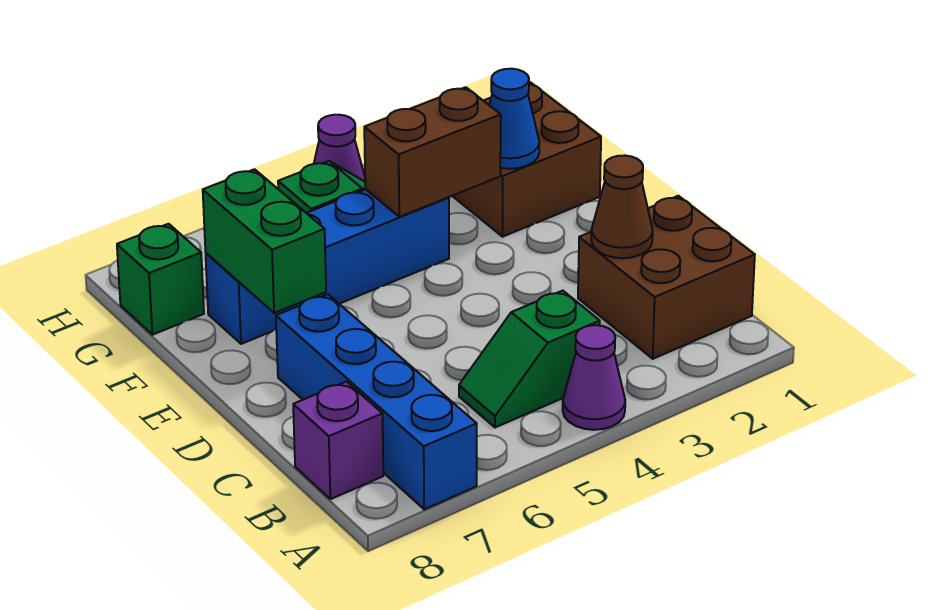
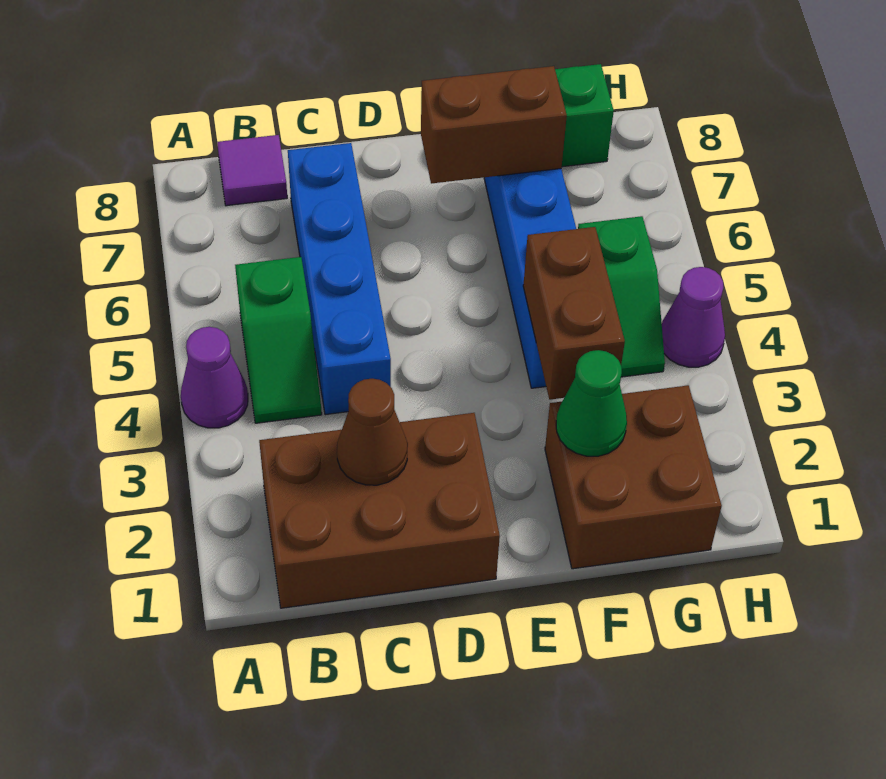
blue 1x4 brick [276,294,477,509] -> blue 1x4 brick turned to [288,143,391,415]
brown 2x2 brick [578,196,755,359] -> brown 2x3 brick [259,413,500,608]
green 1x2 slope [459,291,600,427] -> green 1x2 slope turned to [235,257,322,423]
purple 1x1 brick [293,382,383,499] -> purple 1x1 tile [217,135,287,206]
green 1x2 brick [203,169,326,313] -> brown 1x2 brick [421,66,567,184]
blue 1x1 cone [489,69,539,169] -> green 1x1 cone [556,350,627,456]

